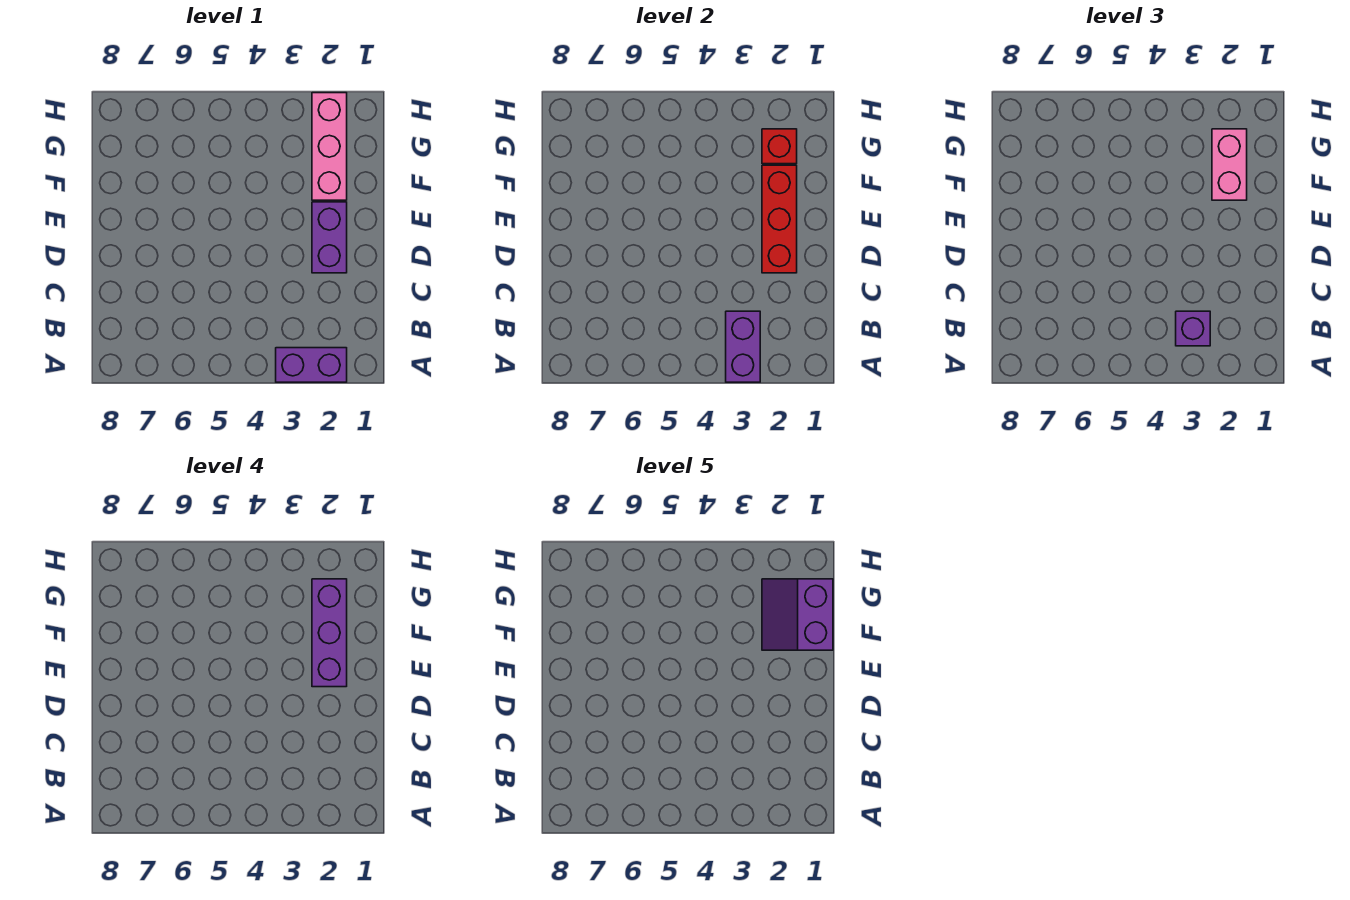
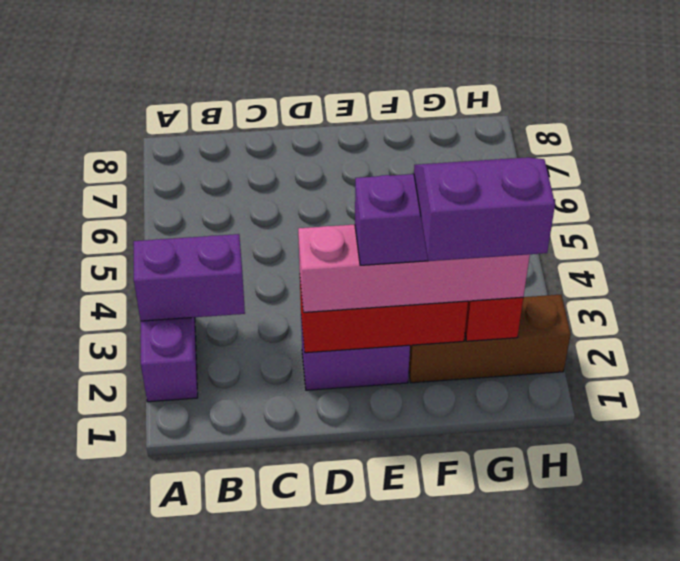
purple 1x1 brick [1176,311,1210,346] -> none
pink 1x3 brick [312,93,347,200] -> brown 1x3 brick [409,295,571,383]
pink 1x2 brick [1212,129,1247,200] -> pink 1x4 brick [298,225,530,312]

